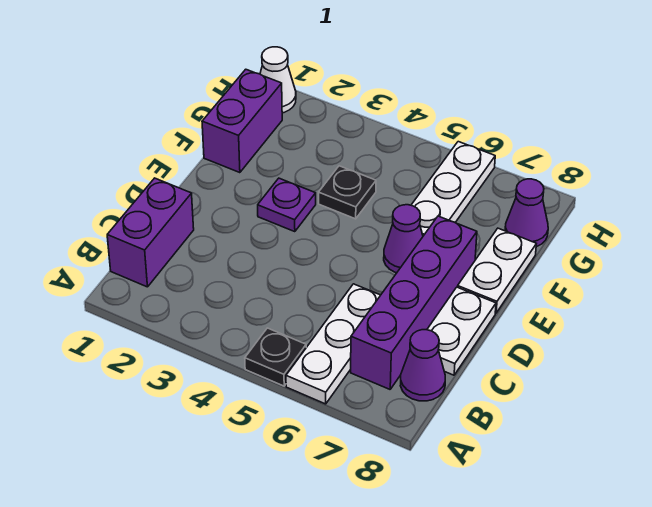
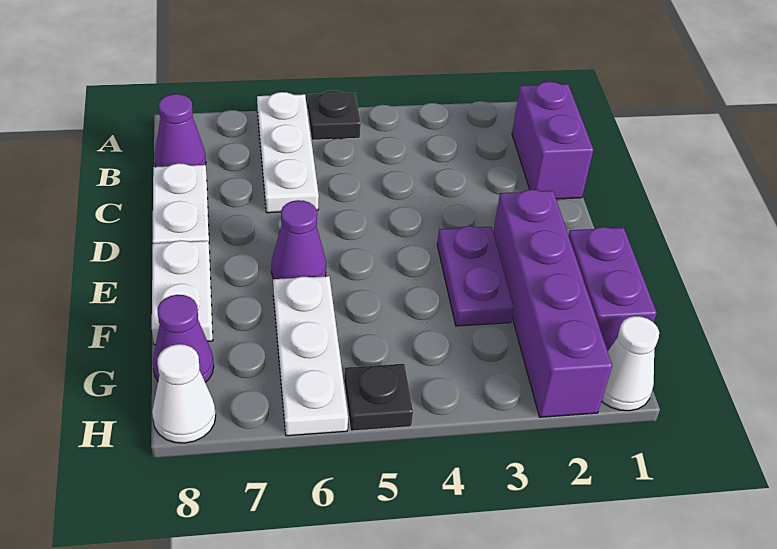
purple 1x4 brick [351,216,477,389] -> purple 1x4 brick moved to [493,190,612,417]
purple 1x1 plate [258,178,316,232] -> purple 1x2 plate [437,226,514,326]
black 1x1 plate [319,166,376,219] -> black 1x1 plate moved to [344,364,413,431]
none -> white 1x1 cone [152,344,216,443]

